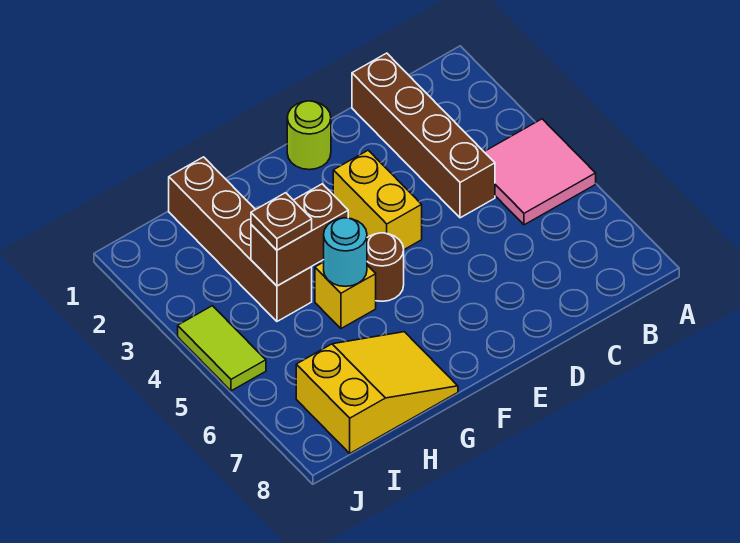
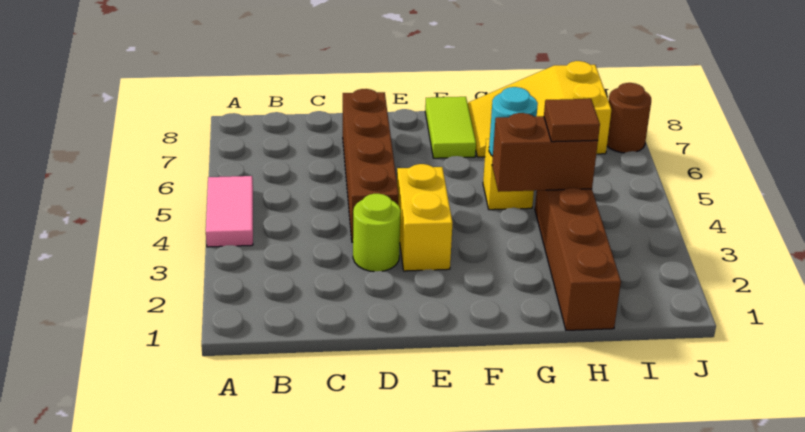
pink 2x2 tile [484,119,596,225] -> pink 1x2 tile [206,176,253,247]
brown 1x4 brick [352,53,495,218] -> brown 1x4 brick moved to [343,89,399,242]
lime 1x1 round brick [287,101,331,170] -> lime 1x1 round brick moved to [353,194,401,272]
brown 1x1 round brick [367,233,404,301] -> brown 1x1 round brick moved to [607,83,651,153]
brown 1x1 plate [251,193,312,250] -> brown 1x1 tile [544,99,600,142]
lime 1x2 tile [178,306,266,391] -> lime 1x2 tile moved to [425,97,476,158]

